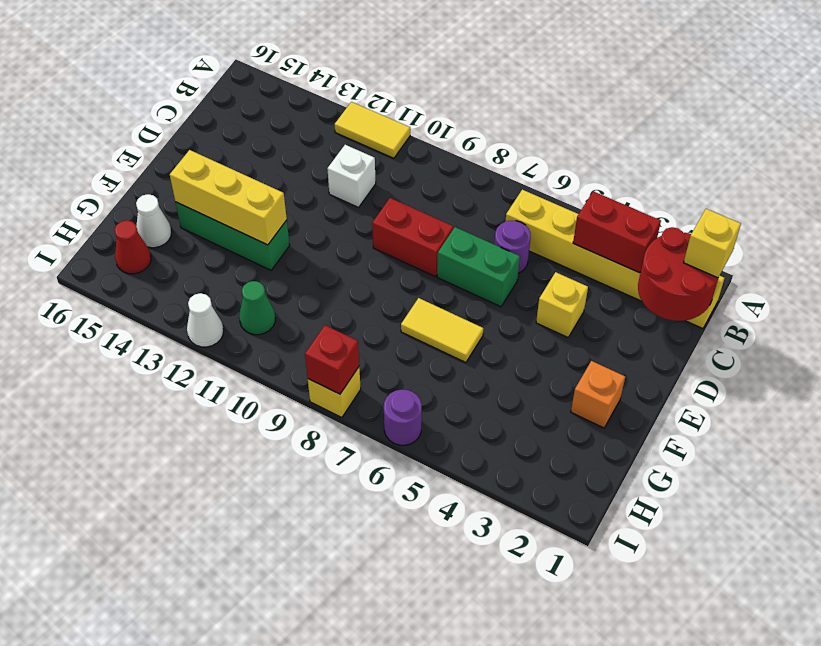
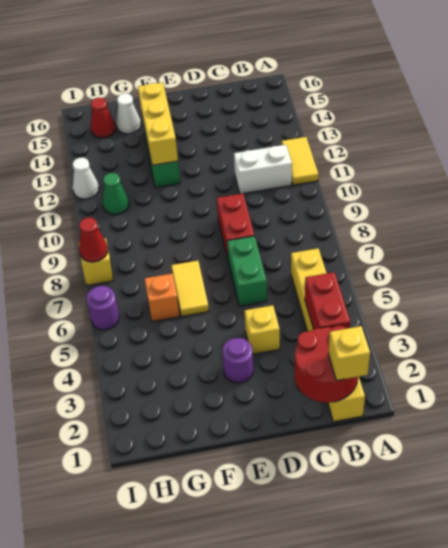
purple 1x1 round brick [494,221,531,273] -> purple 1x1 round brick moved to [222,338,253,383]
white 1x1 brick [327,145,376,207] -> white 1x2 brick [234,145,292,194]
orange 1x1 brick [571,361,625,428] -> orange 1x1 brick moved to [145,274,180,322]
red 1x1 brick [305,325,359,394] -> red 1x1 cone [79,218,108,262]

